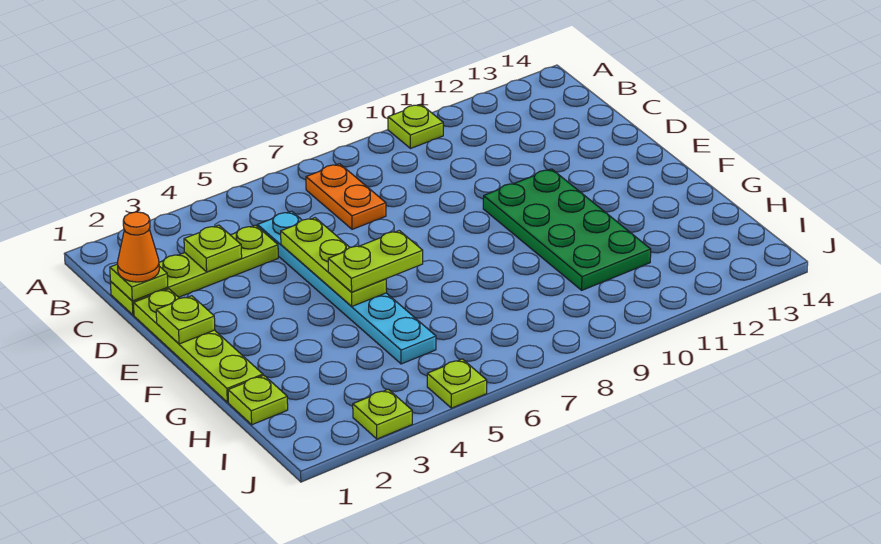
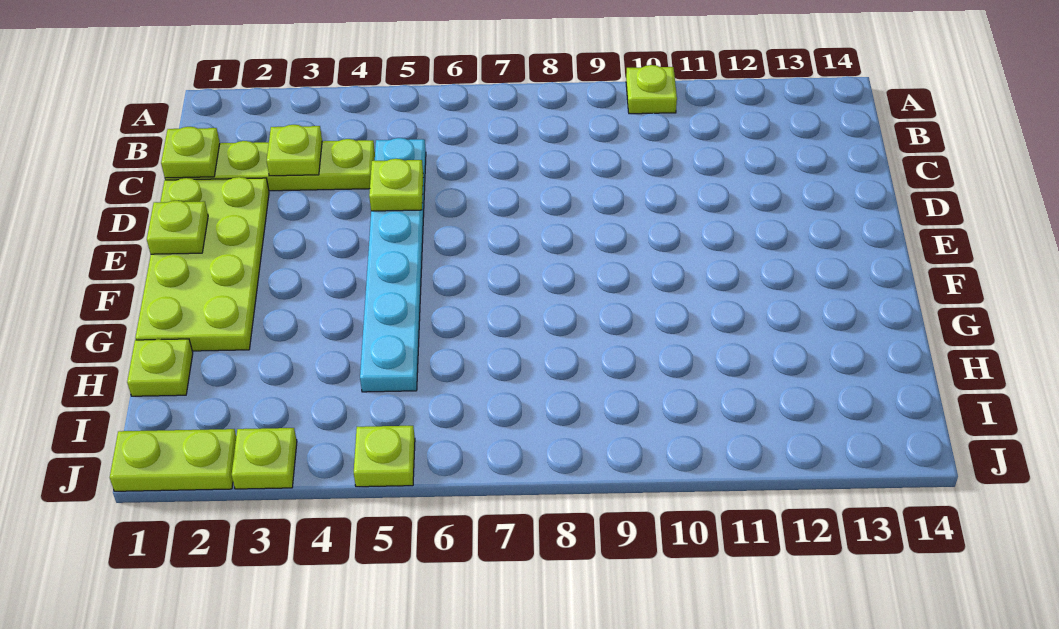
orange 1x2 plate [306,164,386,229] -> none
orange 1x1 cone [117,212,159,282] -> none
lime 1x4 plate [134,289,263,402] -> lime 2x4 plate [135,177,269,351]
lime 1x3 plate [281,218,387,306] -> lime 1x1 plate [369,159,423,211]
green 2x4 plate [483,169,651,290] -> none
lime 1x2 plate [328,231,423,292] -> lime 1x2 plate moved to [110,429,236,491]

